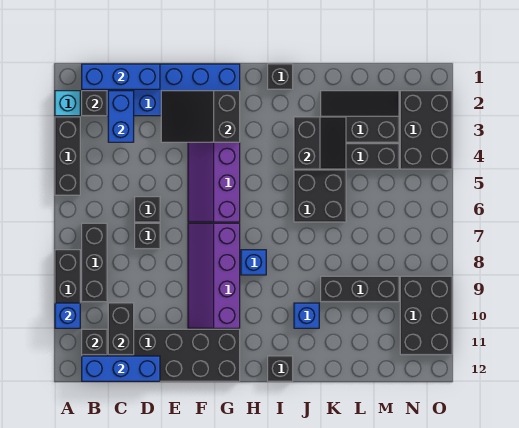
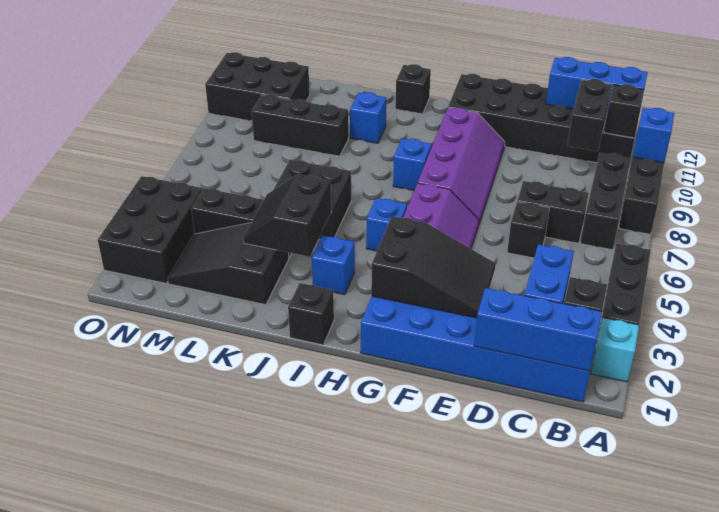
black 1x1 brick [135,223,160,249] -> black 1x2 brick [517,181,589,243]
none -> blue 1x1 brick [366,198,407,251]
none -> blue 1x1 brick [312,235,355,295]
black 2x3 slope [321,91,399,142] -> black 2x3 slope turned to [167,223,289,305]
black 2x3 brick [400,276,452,355] -> black 2x3 brick turned to [205,52,310,121]

